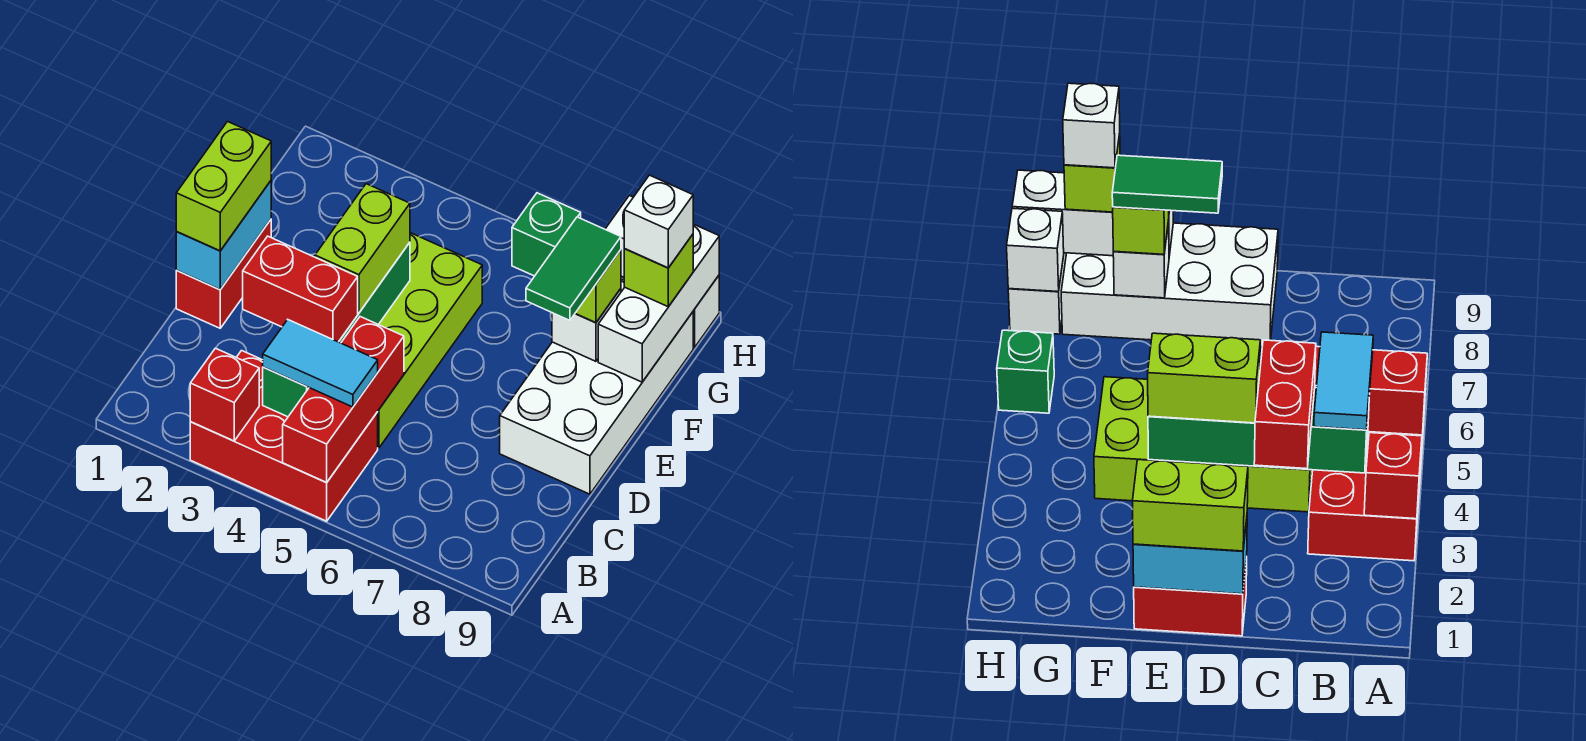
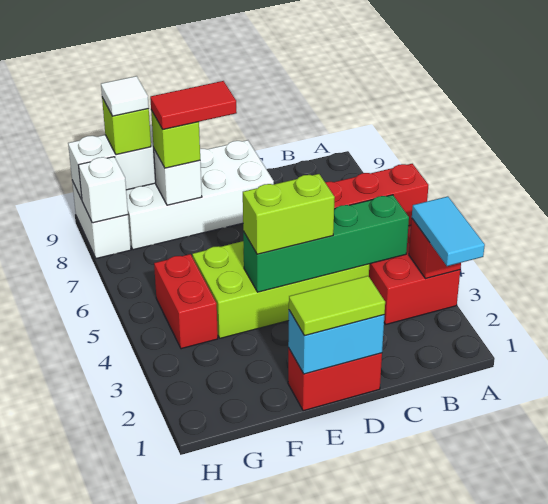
cyan 1x2 tile [263,320,378,407] -> cyan 1x2 tile moved to [412,196,485,266]
red 1x2 brick [243,236,358,342] -> red 1x2 brick moved to [154,254,218,349]
lime 1x2 brick [176,122,271,251] -> lime 1x2 tile [289,276,385,336]
green 1x2 tile [526,217,621,320] -> red 1x2 tile [150,81,237,129]
white 1x1 brick [624,175,693,268] -> white 1x1 tile [101,76,149,116]
green 1x1 brick [512,193,581,276] -> none

